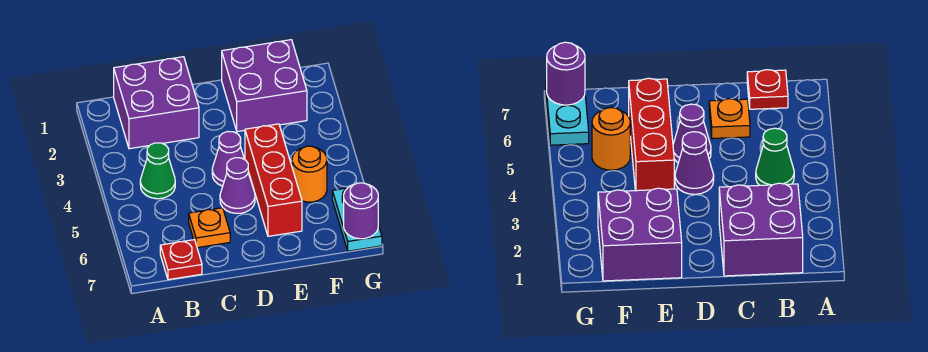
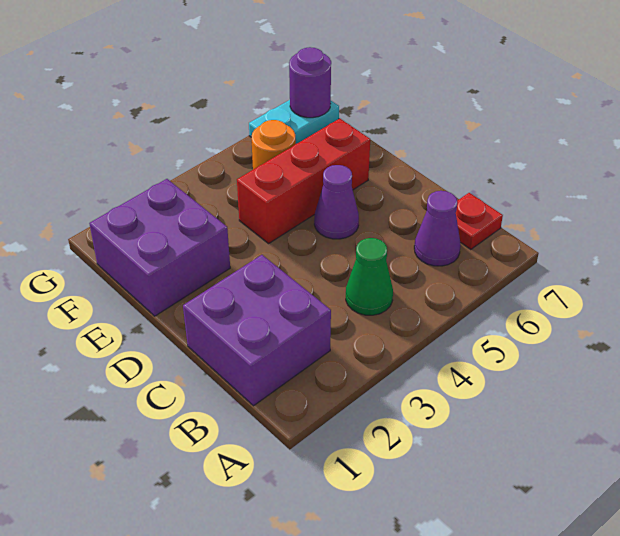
orange 1x1 plate [189,208,230,248] -> none
purple 1x1 cone [212,131,244,186] -> purple 1x1 cone moved to [414,191,461,266]

